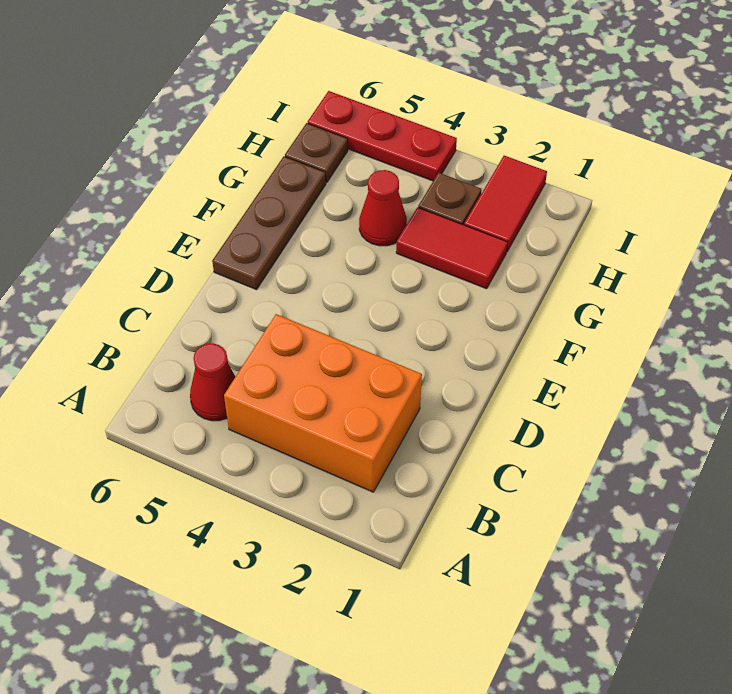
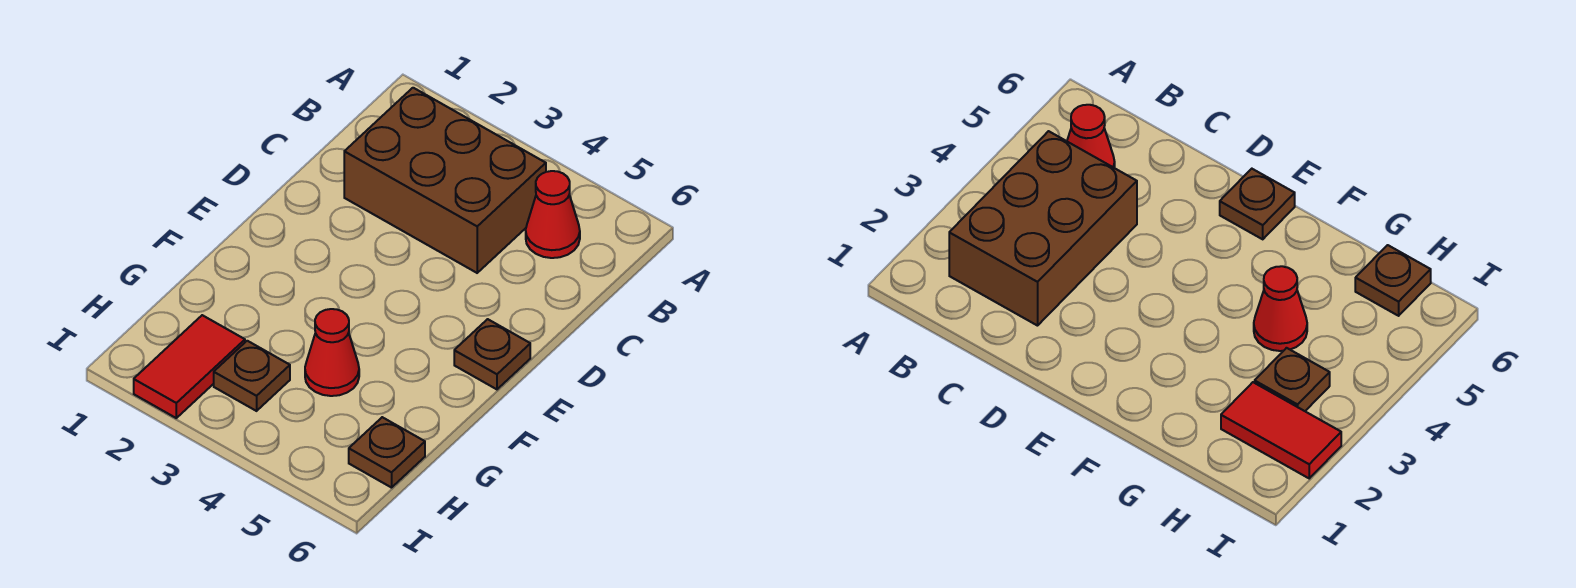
orange 2x3 brick [224,314,422,492] -> brown 2x3 brick [344,88,546,273]
brown 1x3 plate [212,156,326,290] -> brown 1x1 plate [454,319,530,389]
red 1x2 tile [396,207,508,289] -> none
red 1x3 plate [308,91,457,181] -> none

